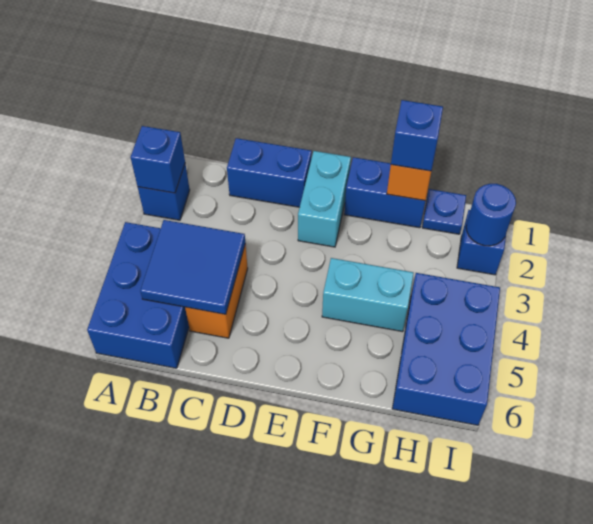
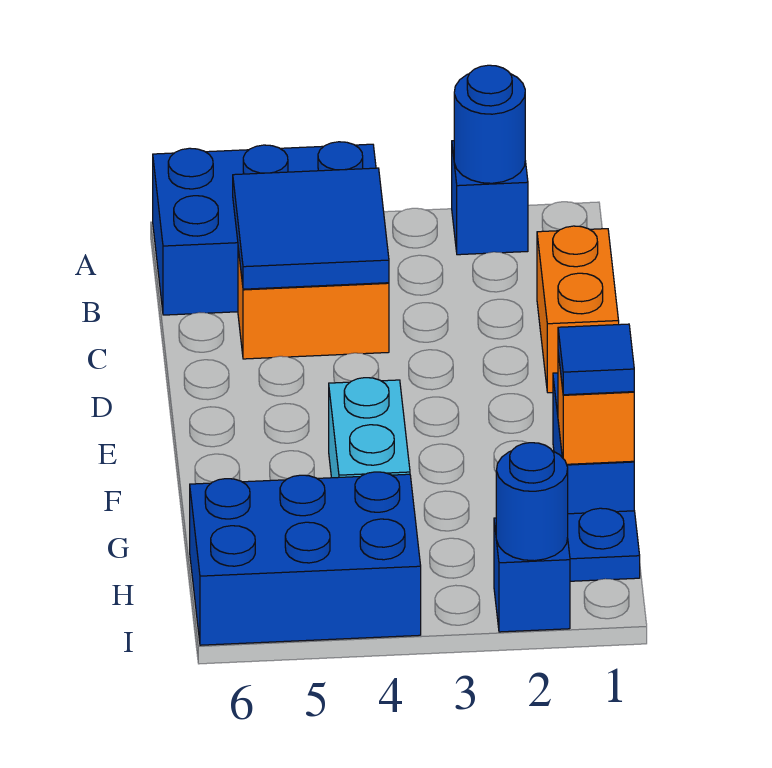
blue 1x1 brick [130,126,185,193] -> blue 1x1 round brick [454,65,525,183]
blue 1x2 brick [227,138,312,207] -> orange 1x2 brick [537,226,619,393]
cyan 1x2 brick [298,151,351,247] -> none
blue 1x1 brick [391,100,443,171] -> blue 1x1 tile [558,324,634,395]

